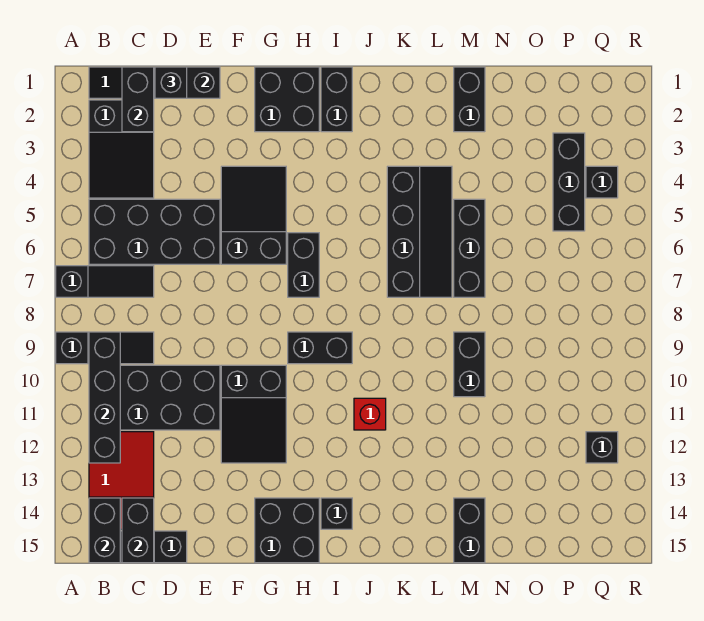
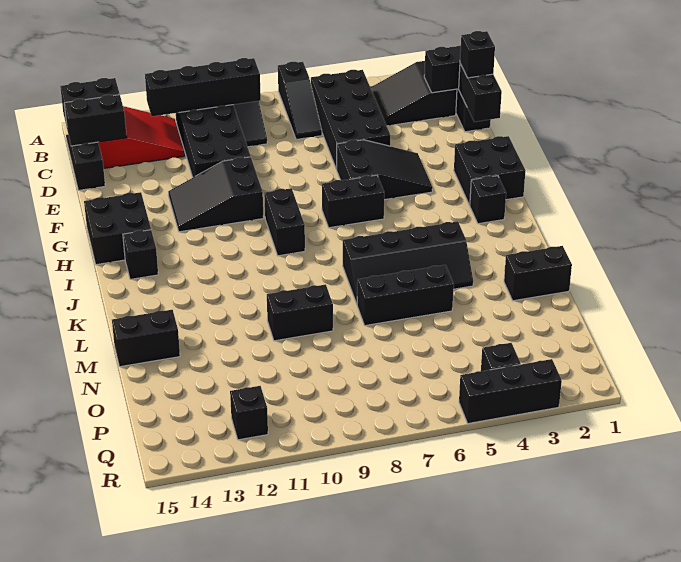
black 1x2 brick [321,67,352,132] -> black 1x1 brick [470,176,506,224]
red 1x1 brick [354,398,386,430] -> none
black 1x3 brick [553,133,585,231] -> black 1x3 brick moved to [459,359,562,424]

